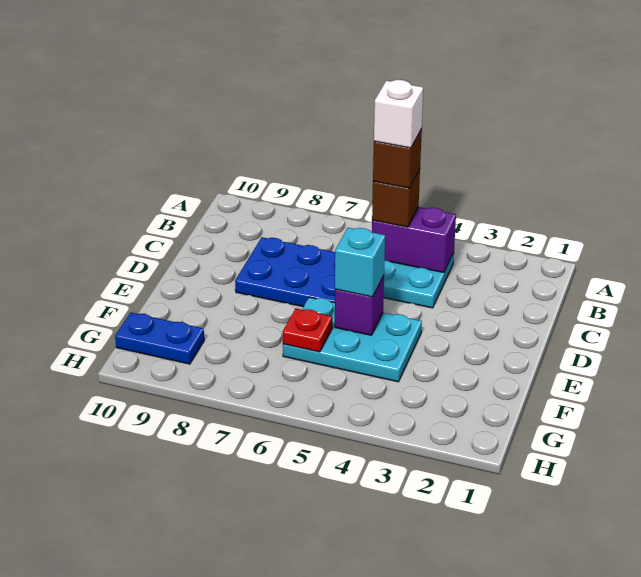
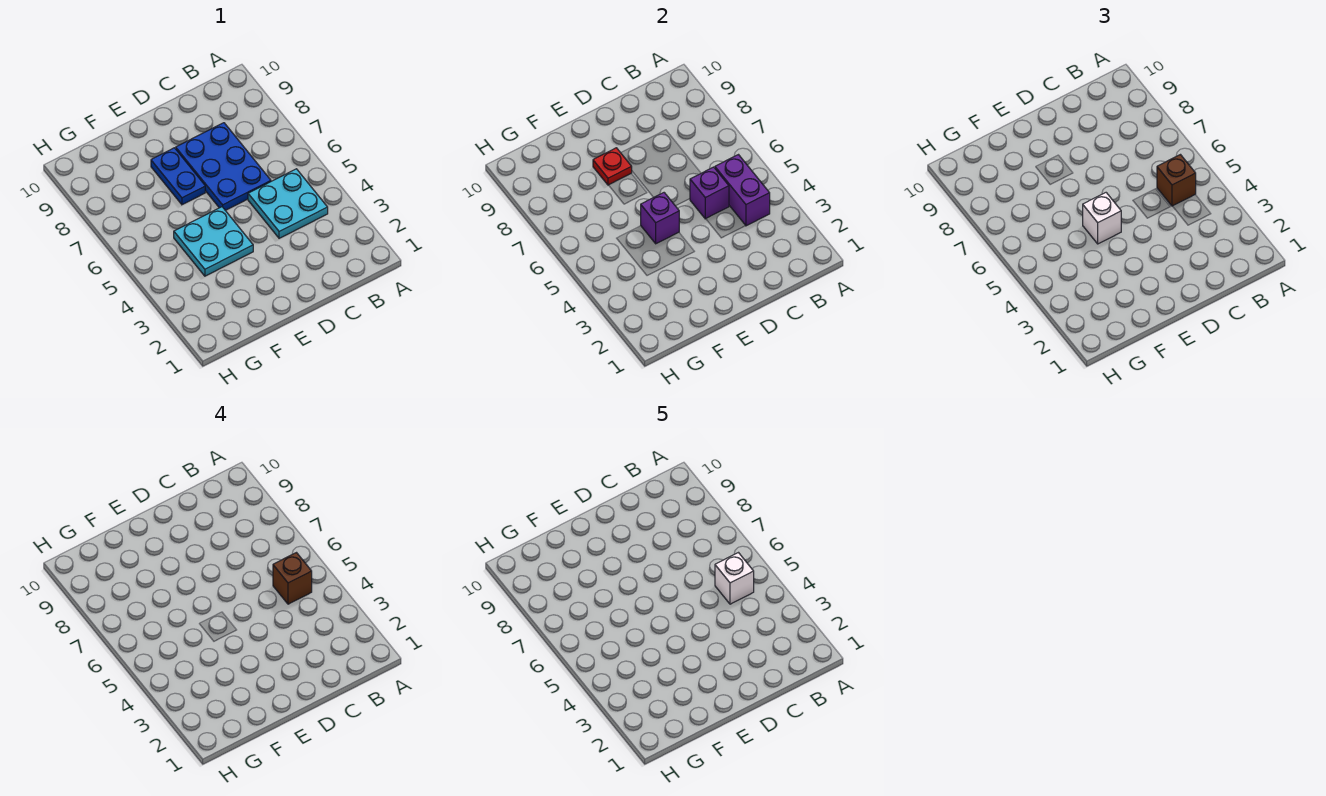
none -> purple 1x1 brick [690,167,729,219]
cyan 2x3 plate [283,297,422,382] -> cyan 2x2 plate [174,207,253,276]
cyan 1x1 brick [335,228,385,297] -> white 1x1 brick [1083,193,1121,244]
red 1x1 plate [283,308,332,352] -> red 1x1 plate moved to [593,148,632,185]
blue 1x2 plate [115,313,204,364] -> blue 1x2 plate moved to [151,148,205,205]

